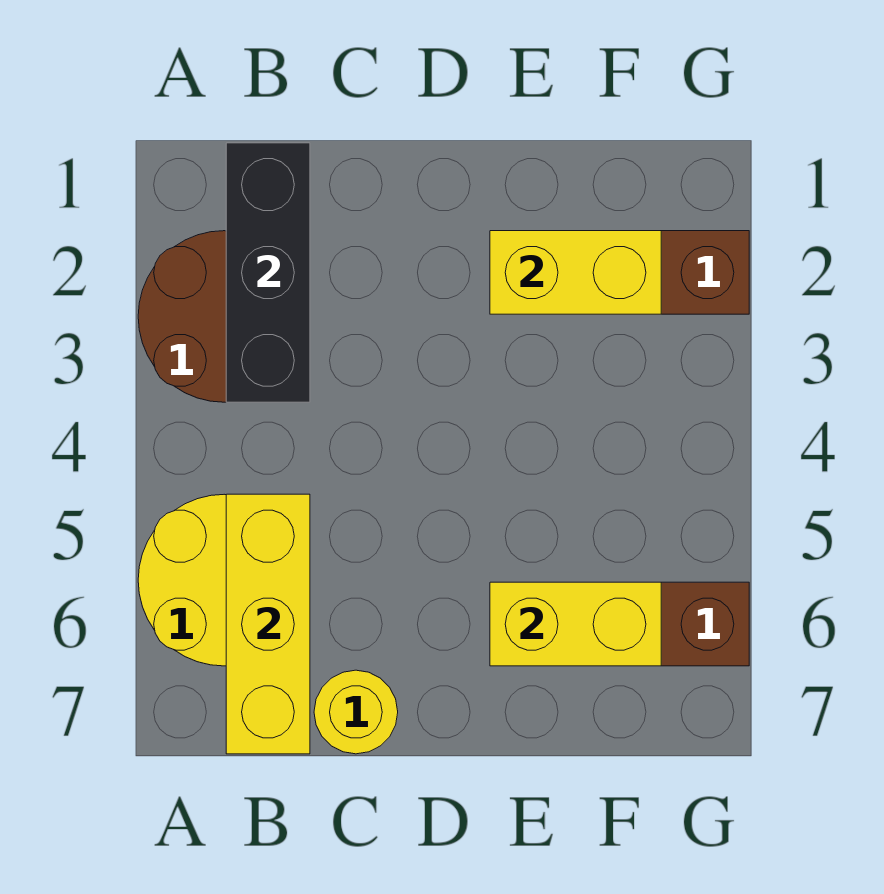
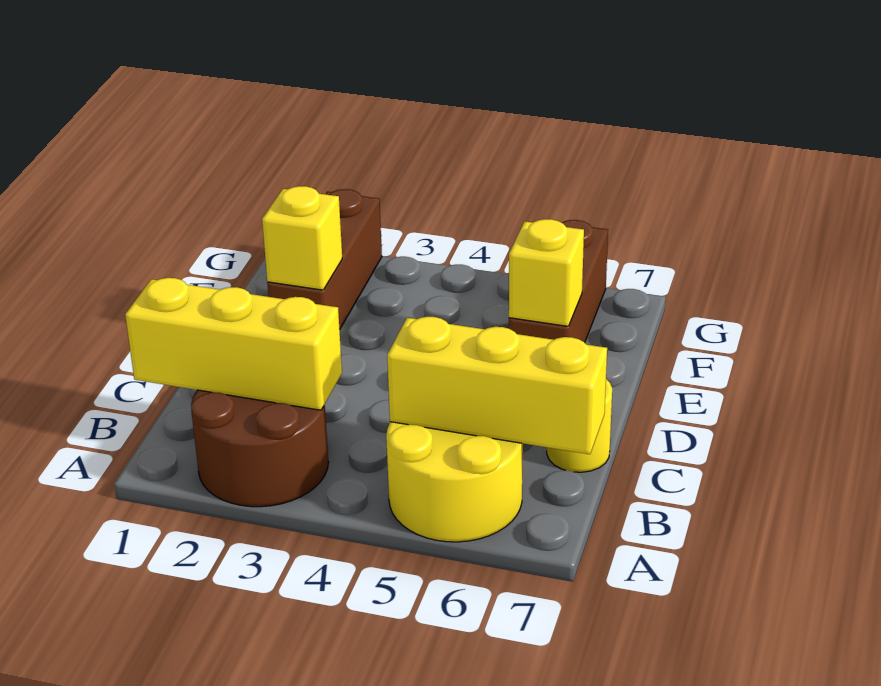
black 1x3 brick [226,143,310,402] -> yellow 1x3 brick [125,278,342,410]
yellow 1x2 brick [490,231,661,314] -> yellow 1x1 brick [262,186,342,290]
yellow 1x2 brick [490,582,661,666] -> yellow 1x1 brick [509,219,584,326]

